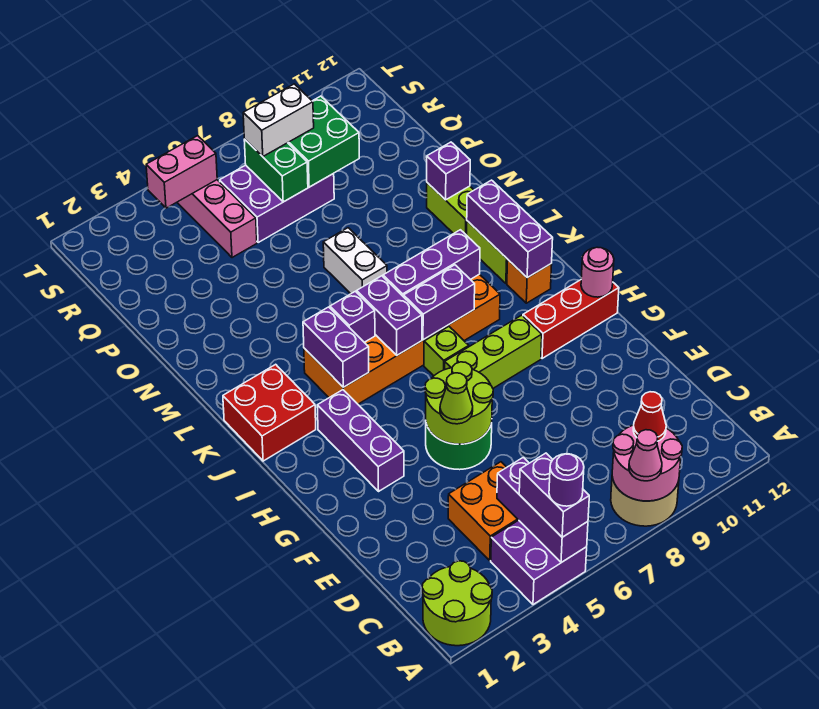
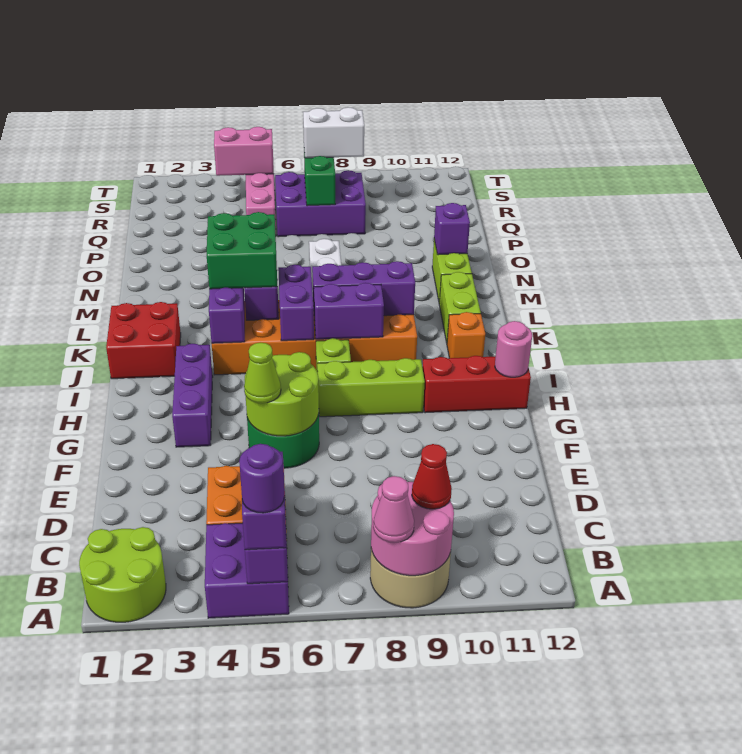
purple 1x3 brick [467,180,553,278] -> none
green 2x2 brick [288,96,359,187] -> green 2x2 brick moved to [207,212,277,289]

